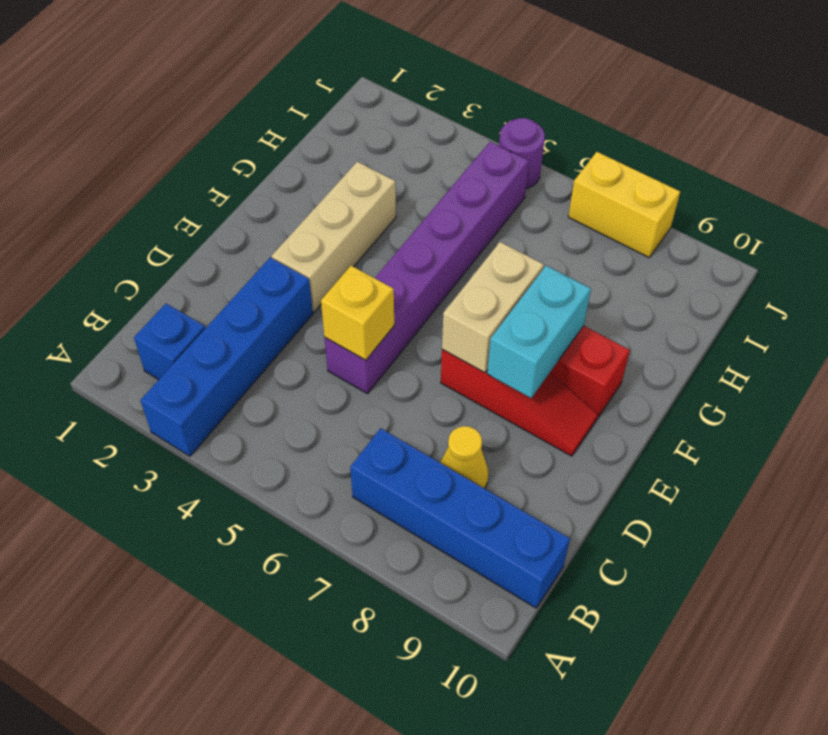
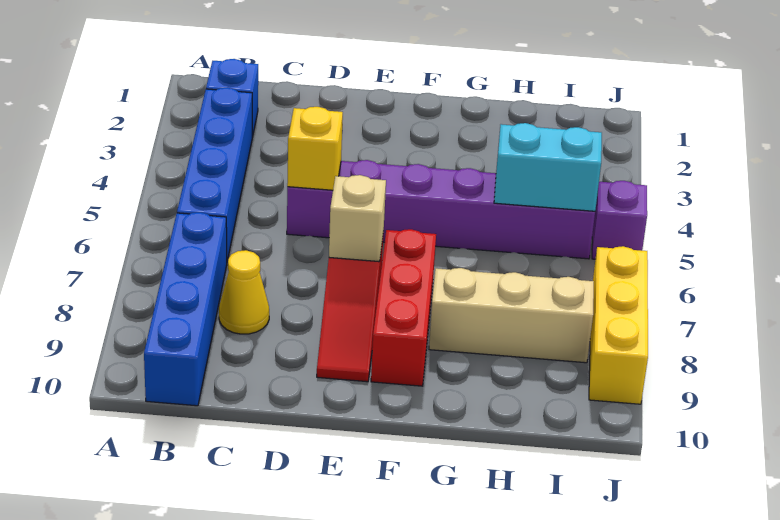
blue 1x4 brick [141,257,313,456] -> blue 1x4 brick turned to [177,88,252,261]
tan 1x3 brick [272,162,396,312] -> tan 1x3 brick moved to [429,268,594,363]
tan 1x2 brick [442,242,544,373] -> tan 1x1 brick [329,175,386,262]
cyan 1x2 brick [487,266,591,398] -> cyan 1x2 brick moved to [494,123,602,211]
purple 1x1 round brick [499,118,545,189] -> purple 1x1 brick [592,181,647,259]
yellow 1x2 brick [568,152,680,258] -> yellow 1x3 brick [589,246,648,404]

